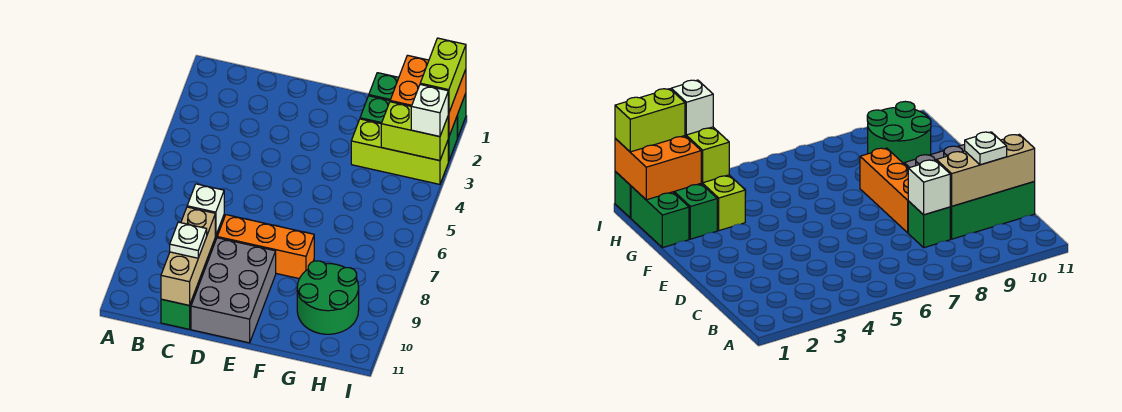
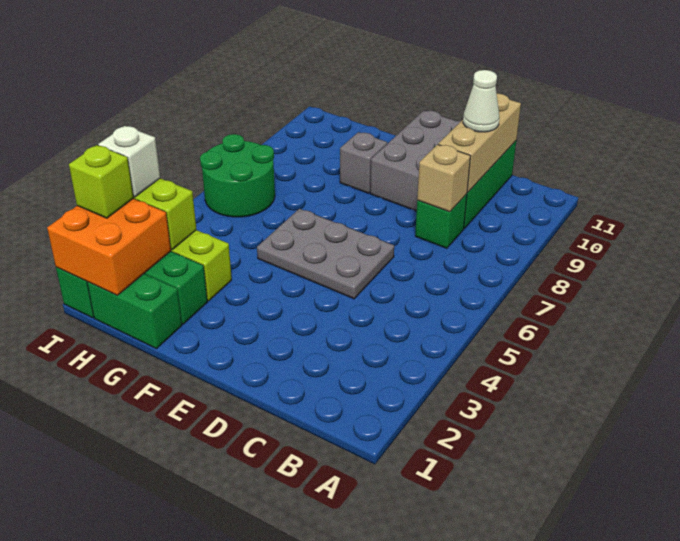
white 1x1 brick [187,184,224,236] -> tan 1x1 brick [417,144,470,212]
white 1x1 plate [170,222,207,258] -> white 1x1 cone [463,70,499,132]
none -> grey 2x3 plate [257,209,394,299]
orange 1x3 brick [217,215,314,279] -> none
none -> grey 1x1 brick [340,132,387,193]
green 2x2 round brick [297,261,359,334] -> green 2x2 round brick moved to [200,134,275,217]
lime 1x2 brick [420,38,466,113] -> lime 1x1 brick [69,145,134,218]

